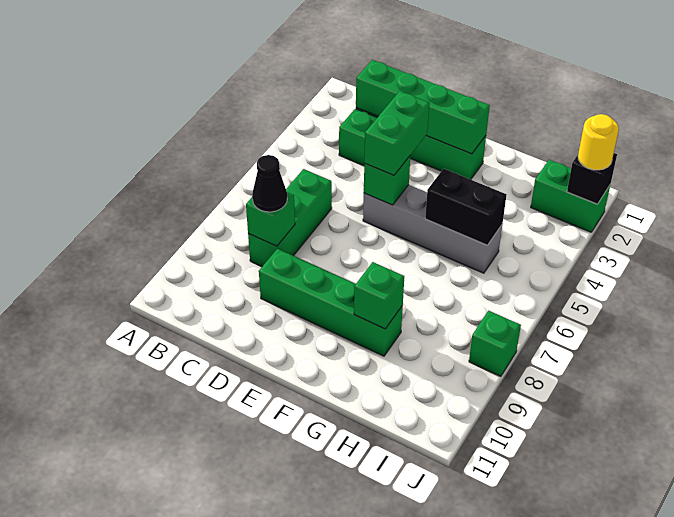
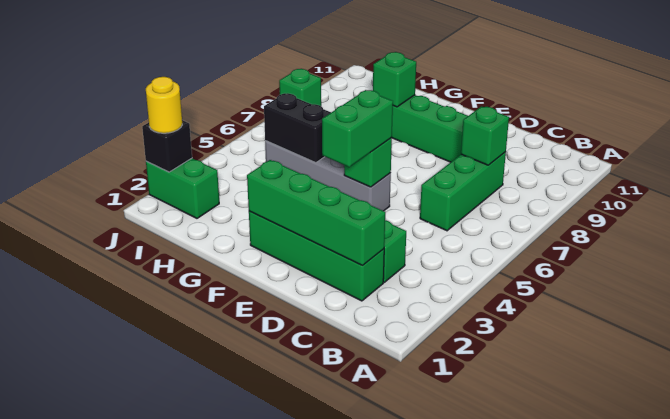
black 1x1 cone [252,155,287,212] -> none

